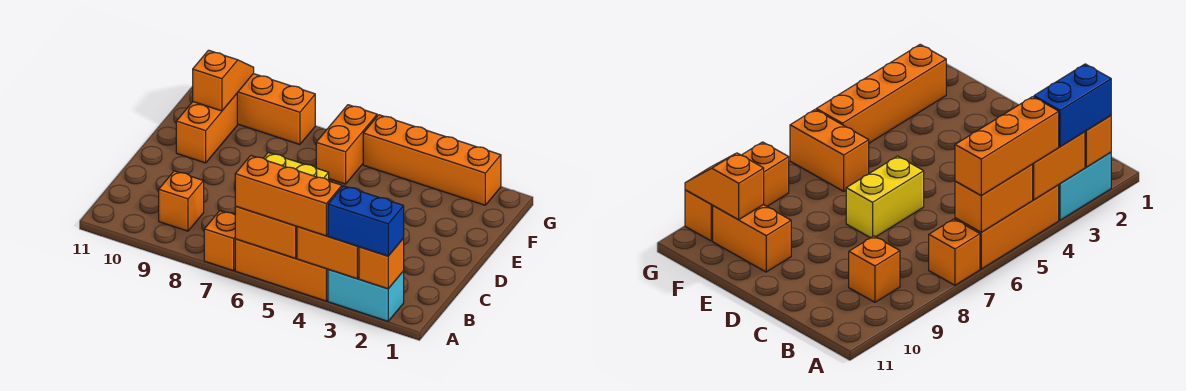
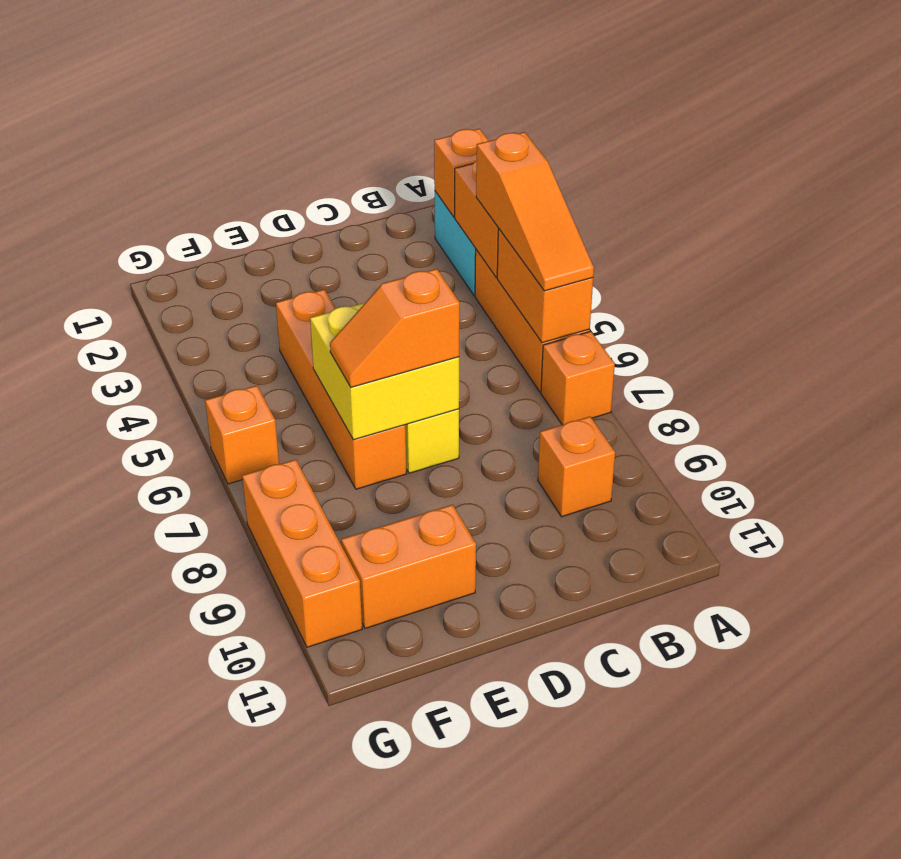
blue 1x2 brick [328,186,404,256] -> none
orange 1x3 brick [235,156,342,236] -> orange 1x3 slope [476,132,594,291]
none -> yellow 2x2 brick [310,303,459,440]
orange 1x2 brick [316,105,377,184] -> orange 1x1 brick [205,386,279,484]
orange 1x2 slope [193,50,254,111] -> orange 1x2 slope moved to [330,269,460,387]
orange 1x4 brick [363,115,501,205] -> orange 1x4 brick moved to [276,290,407,489]

